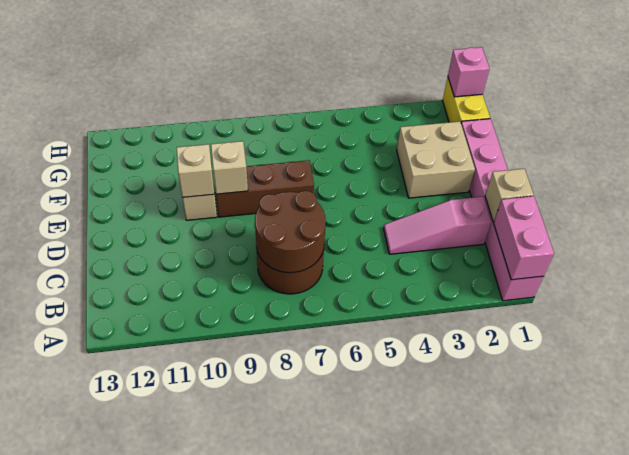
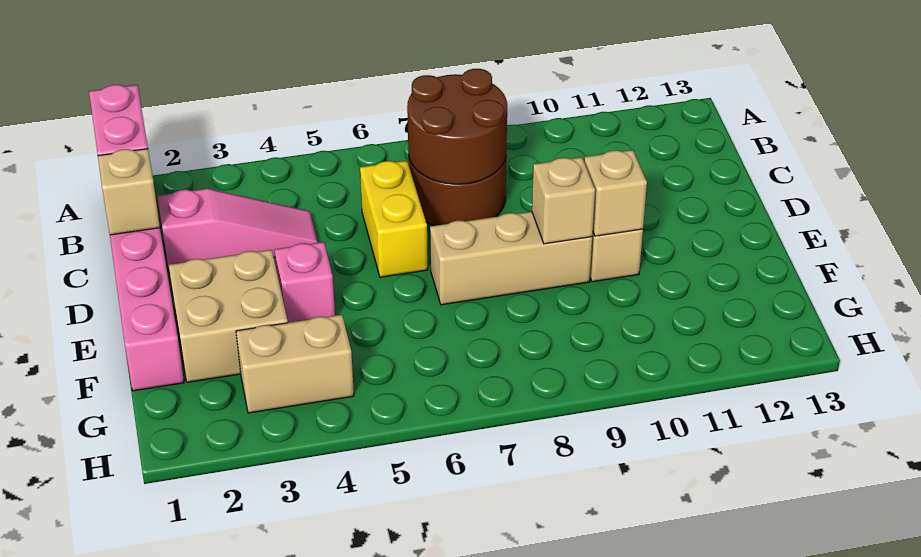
brown 1x3 brick [216,160,314,217] -> tan 1x3 brick [430,212,592,305]
yellow 1x2 brick [443,77,490,122] -> yellow 1x2 brick moved to [360,161,428,277]
none -> tan 1x2 brick [236,315,354,413]
pink 1x1 brick [448,47,489,97] -> pink 1x1 brick moved to [274,242,335,323]

